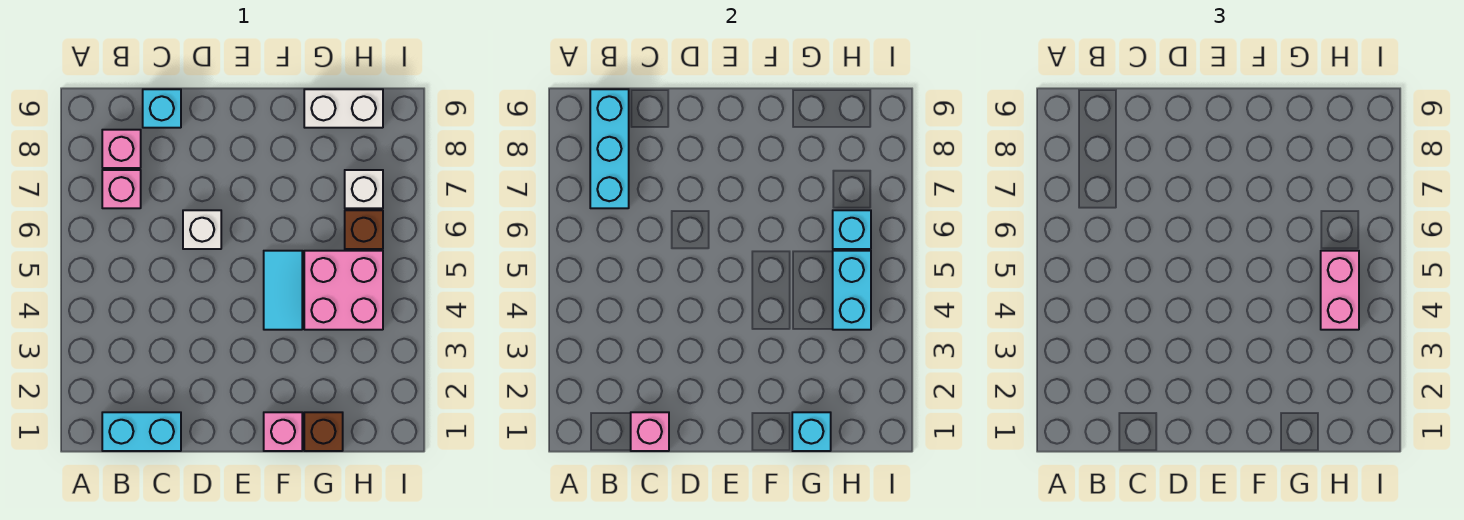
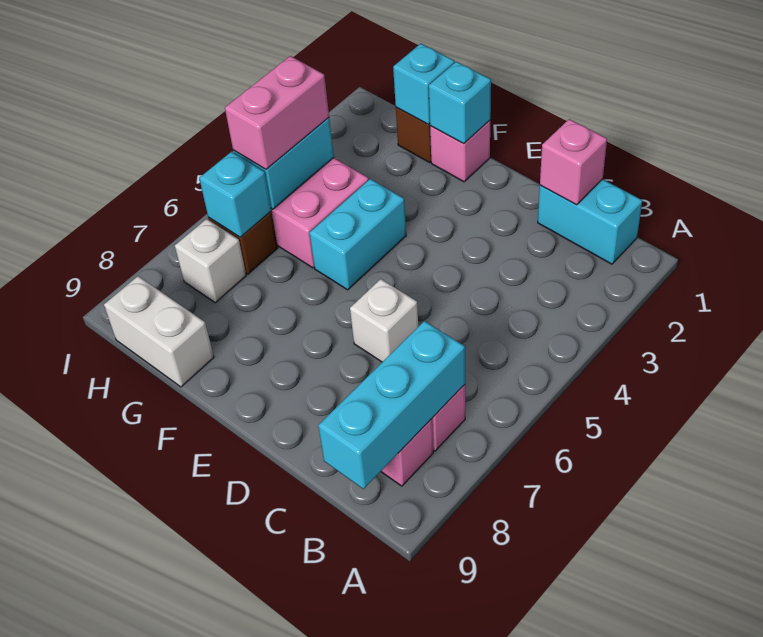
cyan 1x1 brick [143,89,181,128] -> cyan 1x1 brick moved to [429,62,491,144]
cyan 1x2 tile [264,251,302,330] -> cyan 1x2 brick [310,179,406,290]

